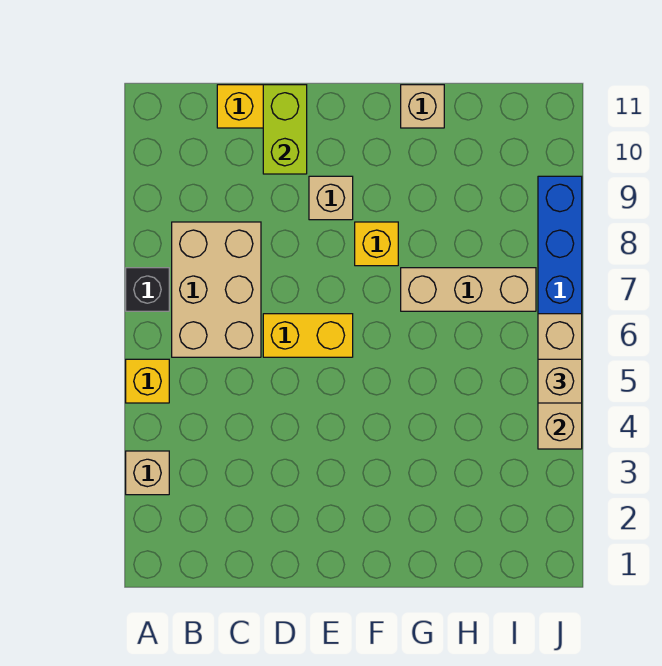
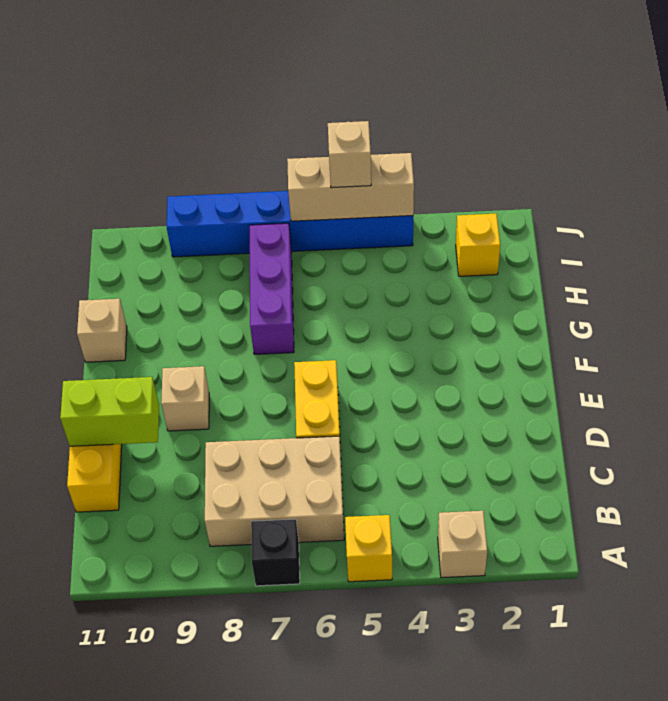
yellow 1x1 brick [355,222,398,266] -> yellow 1x1 brick moved to [456,214,500,276]
tan 1x3 brick [401,268,536,311] -> purple 1x3 brick [249,223,294,354]

